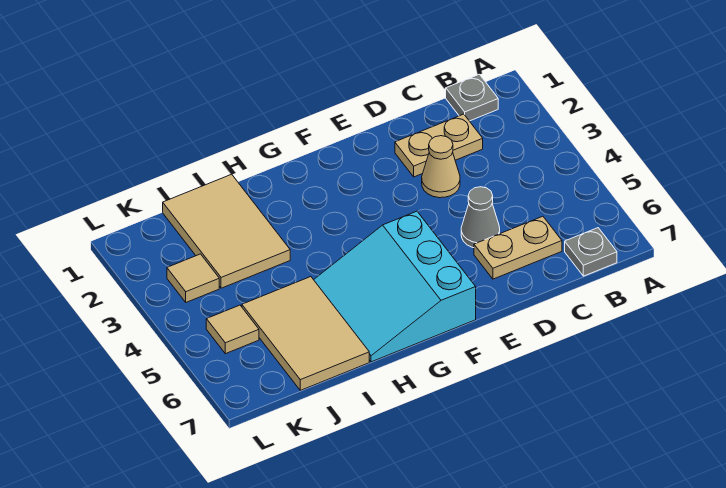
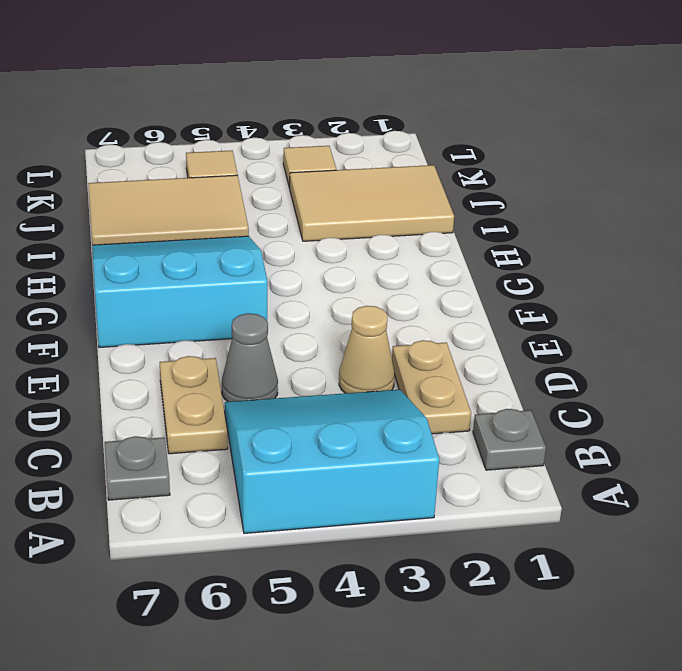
none -> cyan 3x3 slope [225,390,439,533]

